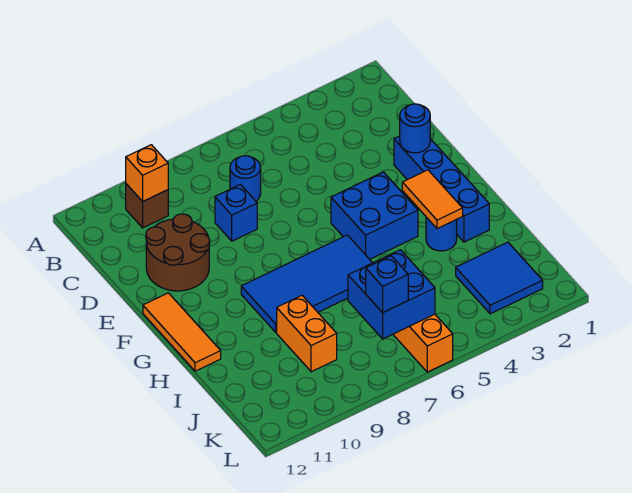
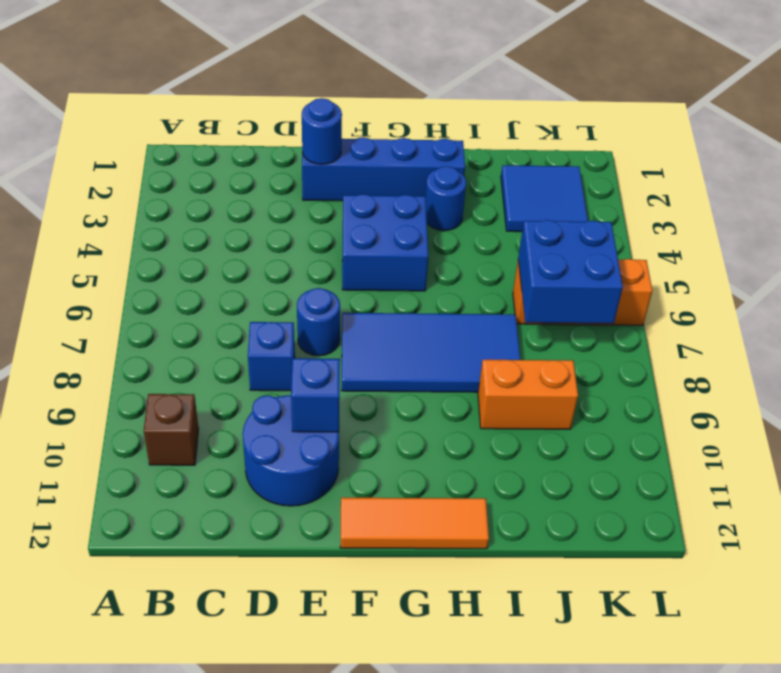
orange 1x1 brick [126,145,168,202] -> none
blue 1x1 round brick [230,156,261,201] -> blue 1x1 round brick moved to [297,288,340,356]
brown 2x2 round brick [146,214,210,291] -> blue 2x2 round brick [243,395,339,506]
orange 1x2 tile [402,170,463,229] -> none
blue 2x4 tile [241,235,372,332] -> blue 2x4 tile turned to [342,313,520,392]
blue 1x1 brick [366,256,408,313] -> blue 1x1 brick moved to [291,358,340,432]

